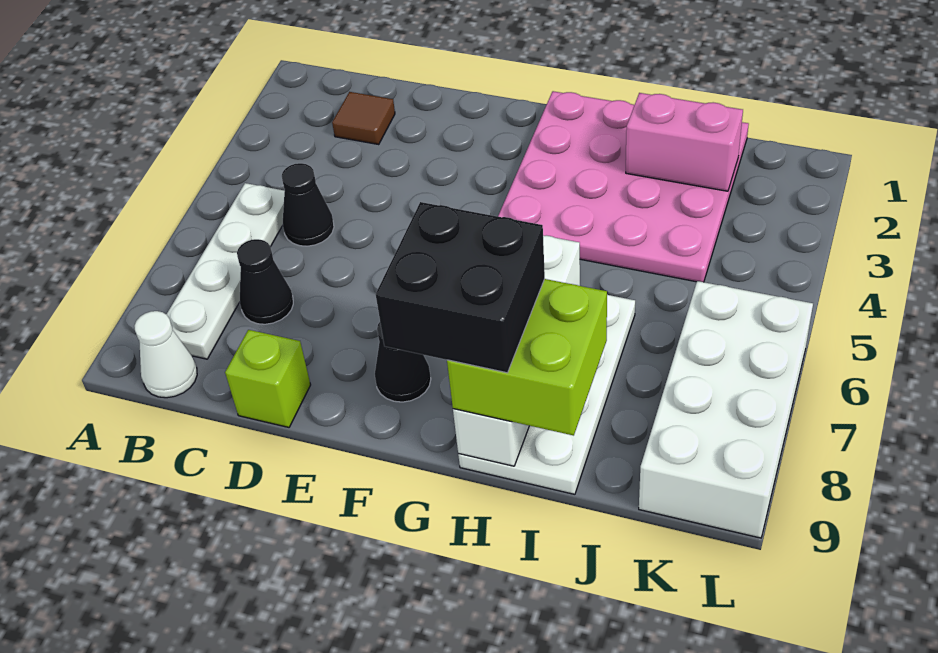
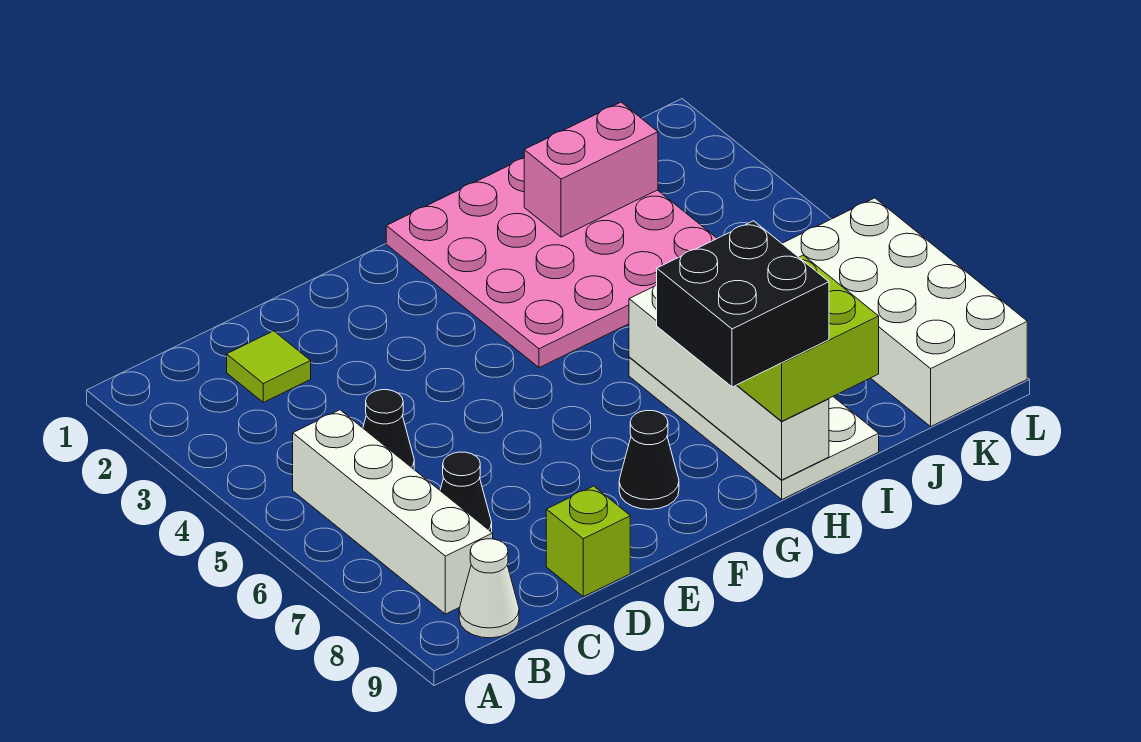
white 1x4 plate [166,183,285,359] -> white 1x4 brick [293,410,493,614]
brown 1x1 tile [332,92,395,144] -> lime 1x1 tile [227,331,311,402]

